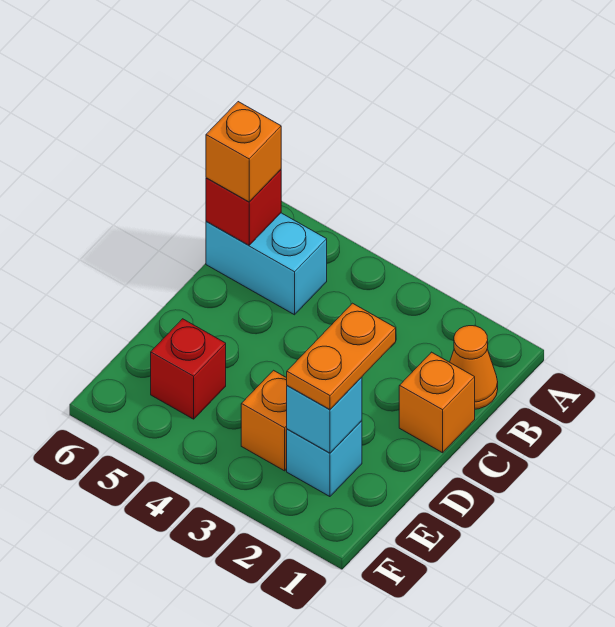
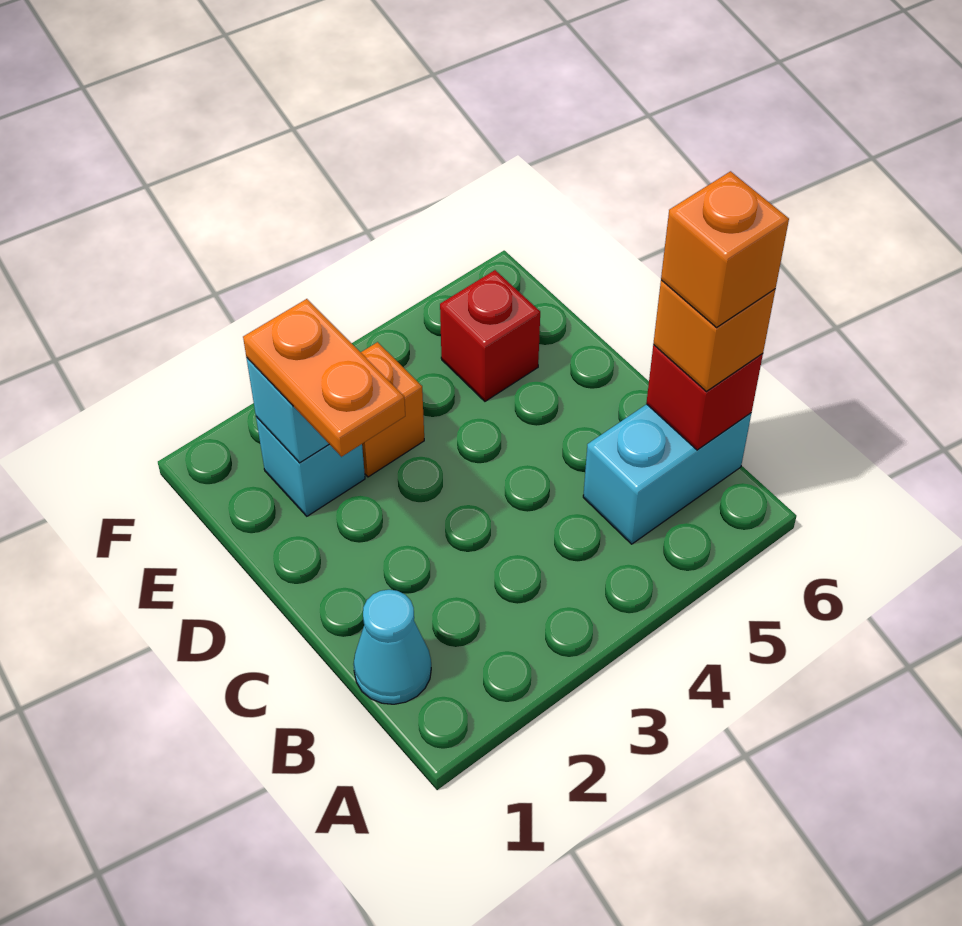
orange 1x1 cone [450,326,498,409] -> cyan 1x1 cone [353,590,431,704]
orange 1x1 brick [399,352,475,453] -> orange 1x1 brick moved to [661,171,789,327]

